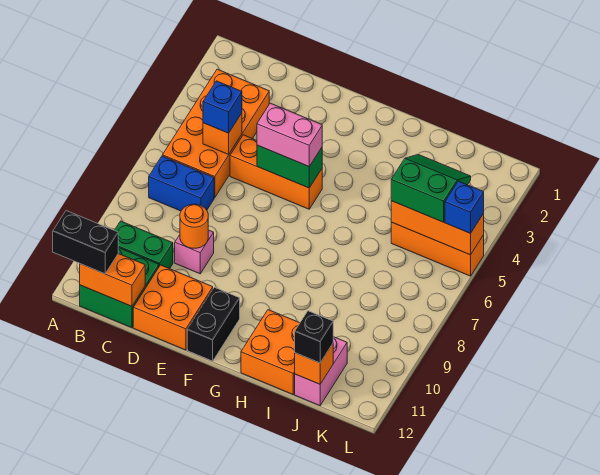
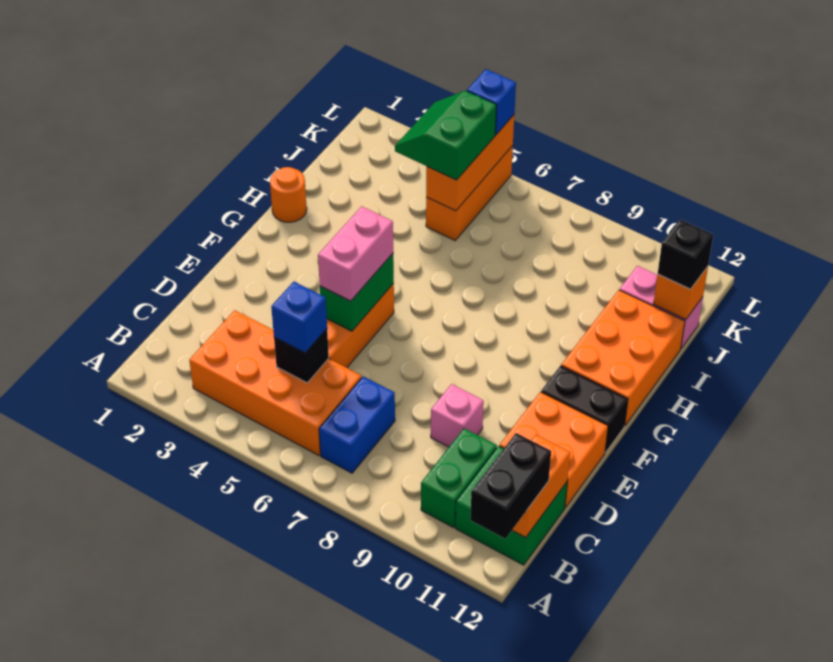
orange 1x1 brick [203,113,242,155] -> black 1x1 brick [274,329,329,383]
orange 1x1 round brick [180,204,208,248] -> orange 1x1 round brick moved to [270,167,307,222]
orange 2x2 brick [241,310,300,394] -> orange 2x3 brick [561,290,685,425]

